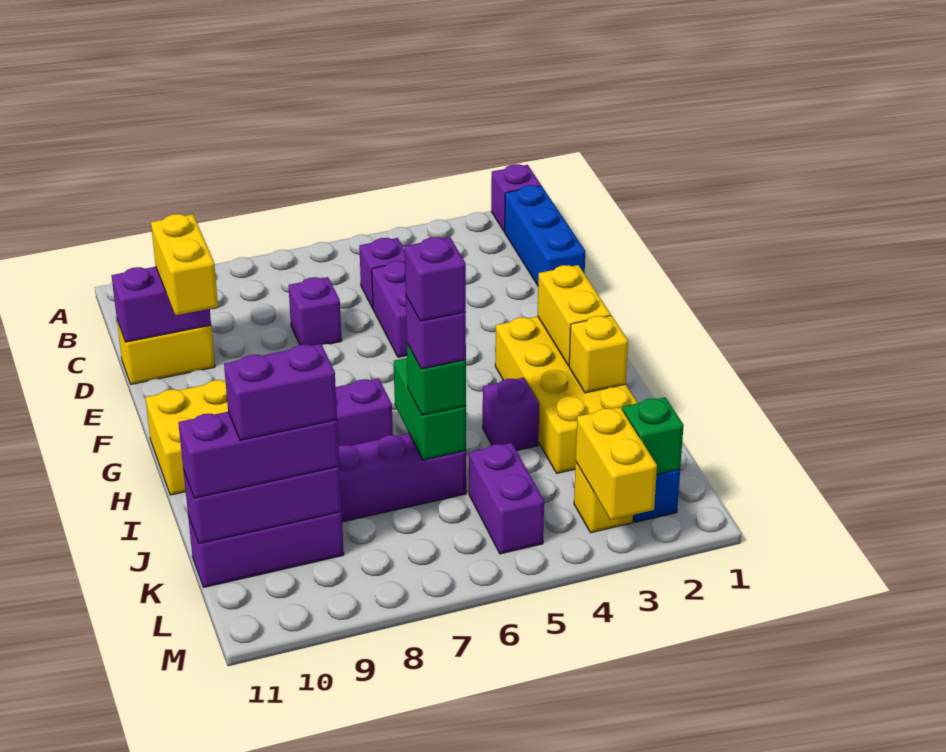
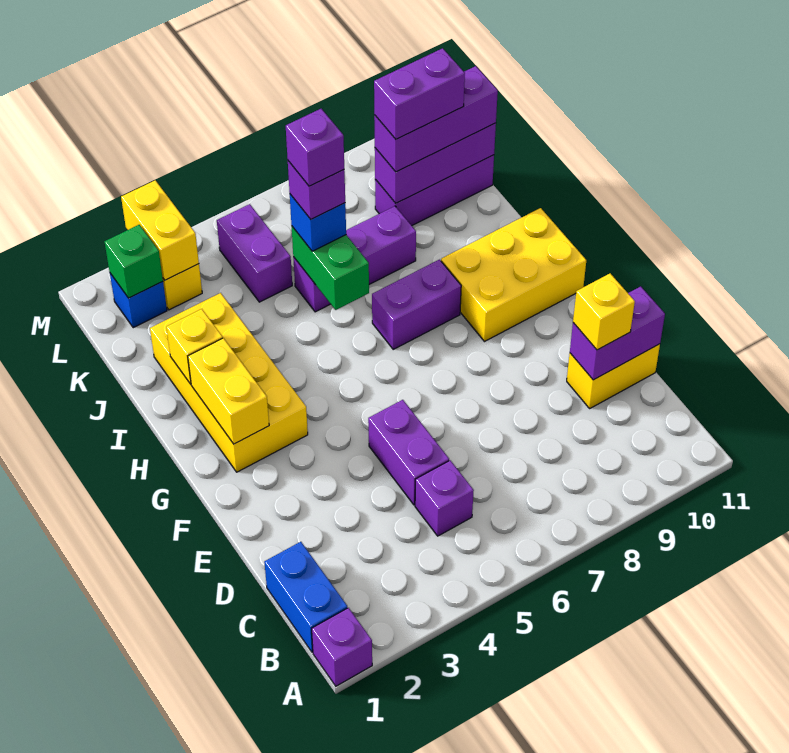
blue 1x3 brick [505,185,585,285] -> blue 1x2 brick [264,542,347,652]
purple 1x1 brick [288,277,342,346] -> none
yellow 1x2 brick [151,214,218,315] -> yellow 1x1 brick [573,273,635,350]
purple 1x1 brick [483,378,539,451] -> none
green 1x1 brick [407,344,466,415] -> blue 1x1 brick [290,194,346,251]

